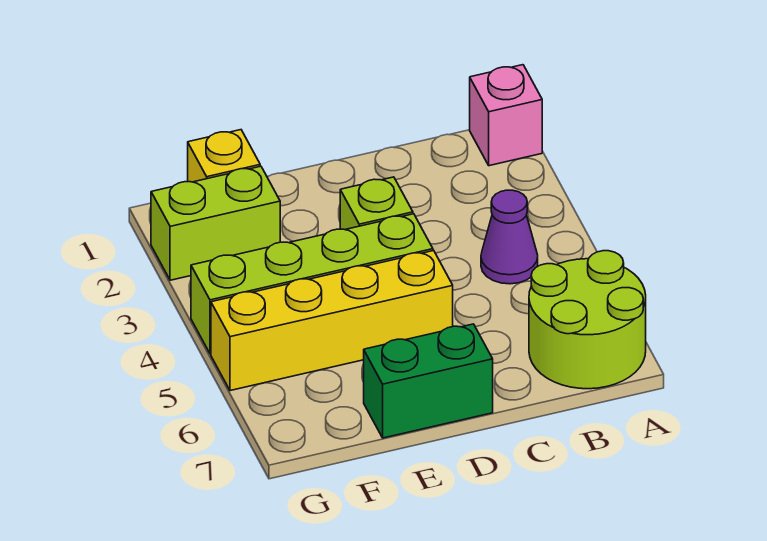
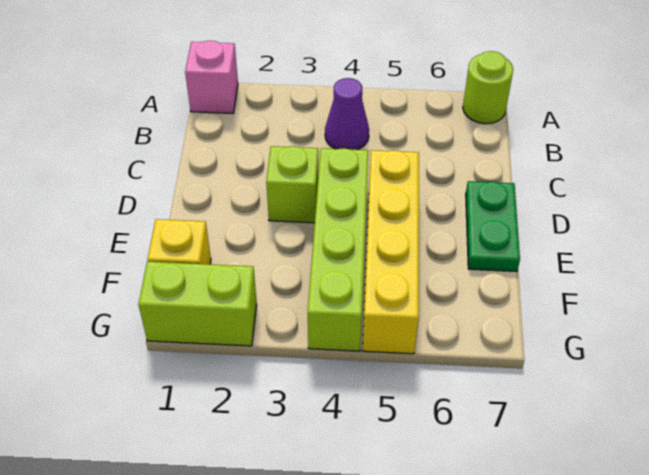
lime 2x2 round brick [529,251,646,389] -> lime 1x1 round brick [463,51,513,124]
green 1x2 brick [364,324,493,438] -> green 1x2 plate [466,181,520,271]
lime 1x2 brick [151,166,280,280] -> lime 1x2 brick turned to [139,262,257,346]

